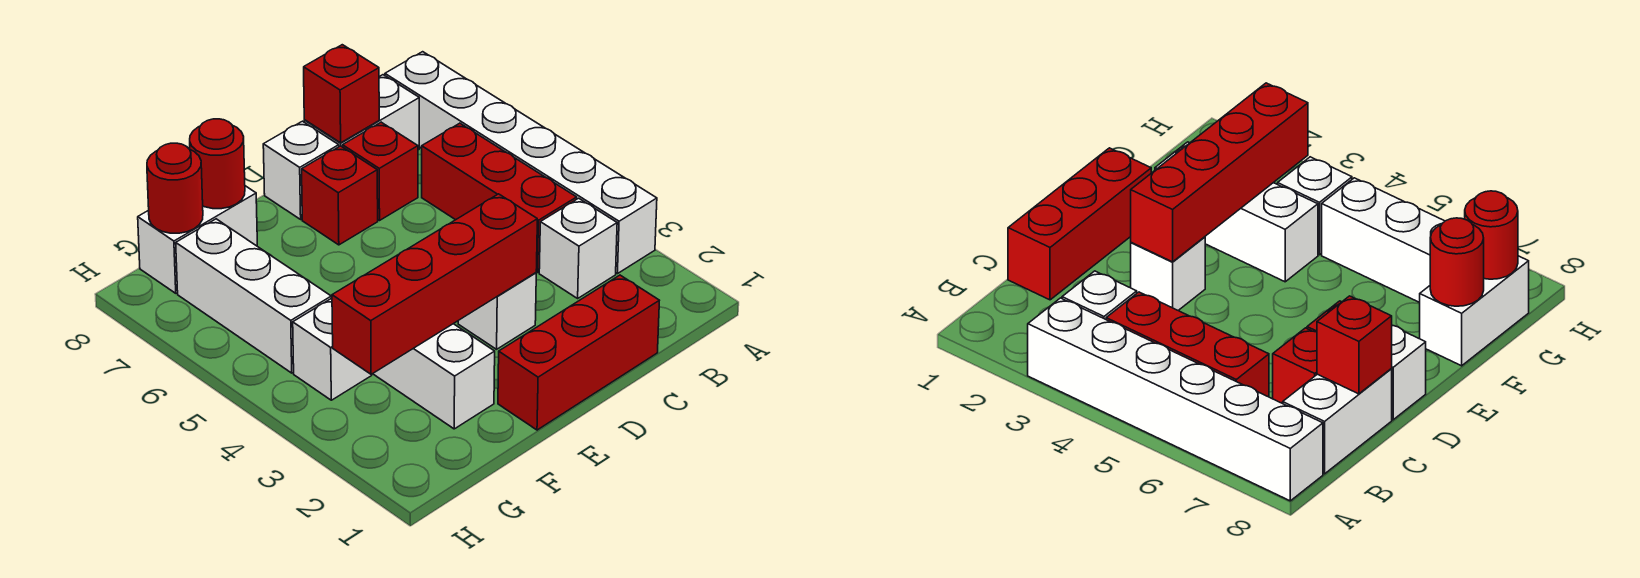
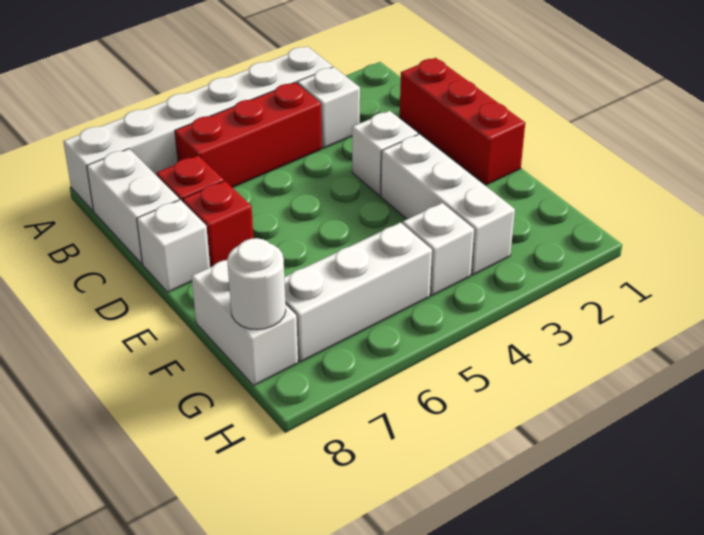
red 1x1 brick [304,45,379,143] -> none
red 1x4 brick [332,194,537,375] -> none
white 1x3 brick [373,324,495,429] -> white 1x3 brick turned to [381,134,515,275]
red 1x1 round brick [190,119,245,209] -> none
red 1x1 round brick [147,143,203,233] -> white 1x1 round brick [227,238,286,330]

